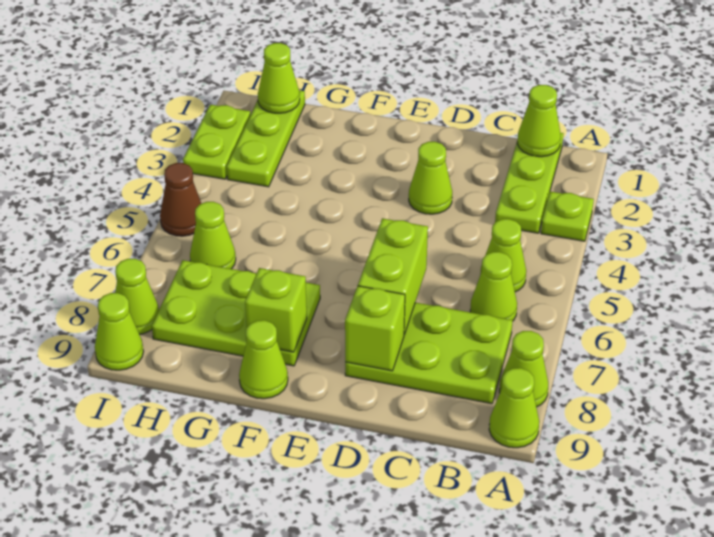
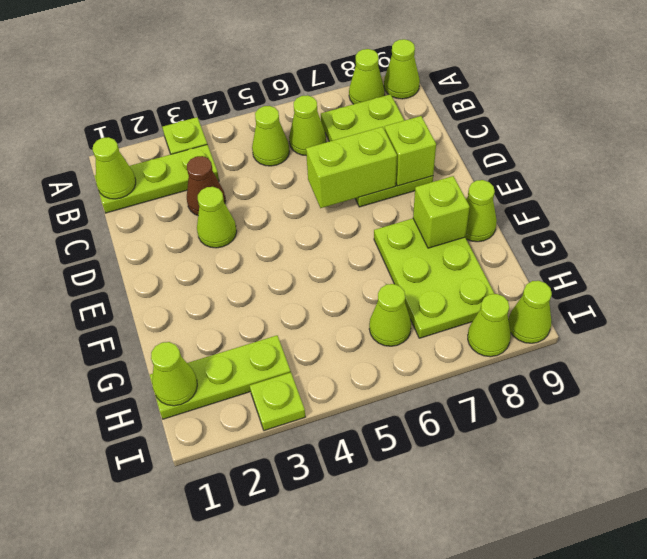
lime 1x2 plate [183,105,250,179] -> lime 1x1 plate [250,373,305,431]
brown 1x1 cone [160,163,201,236] -> brown 1x1 cone moved to [187,156,226,215]

